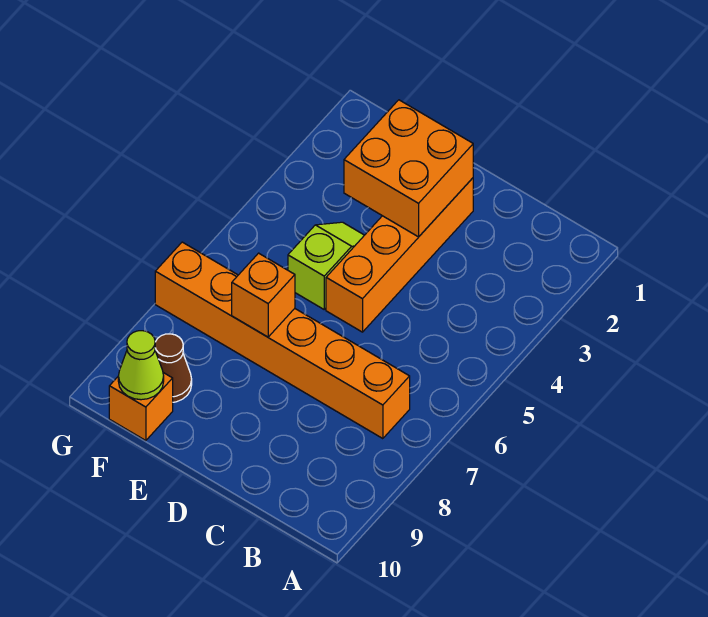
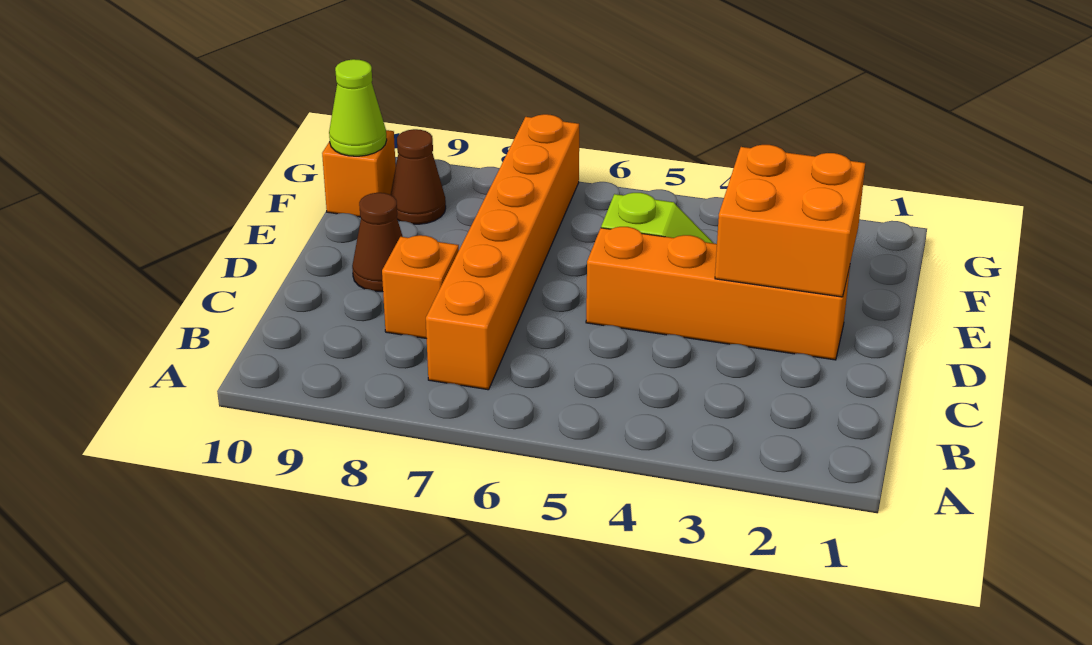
none -> brown 1x1 cone [352,193,403,292]
orange 1x1 brick [232,253,295,337] -> orange 1x1 brick moved to [382,235,459,339]

